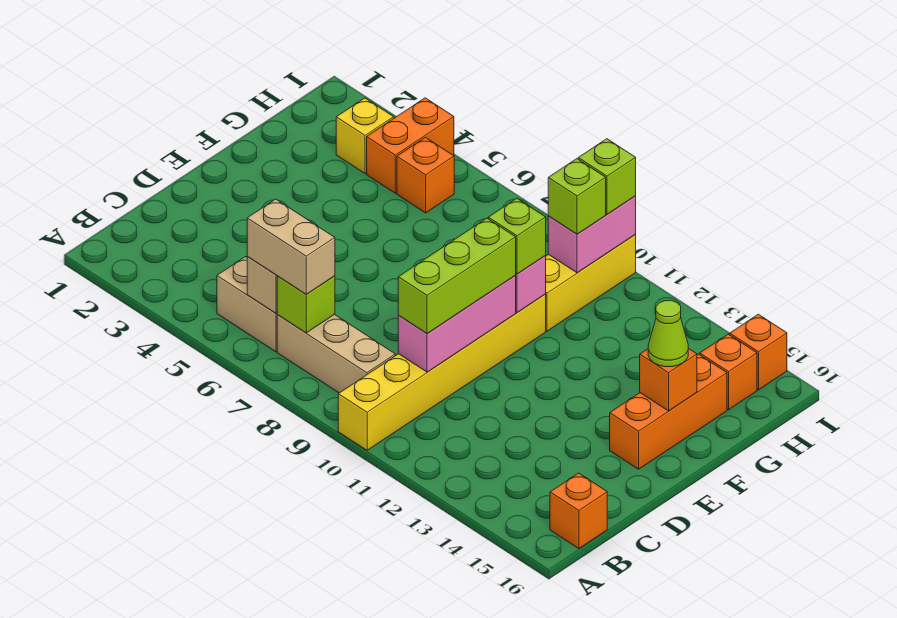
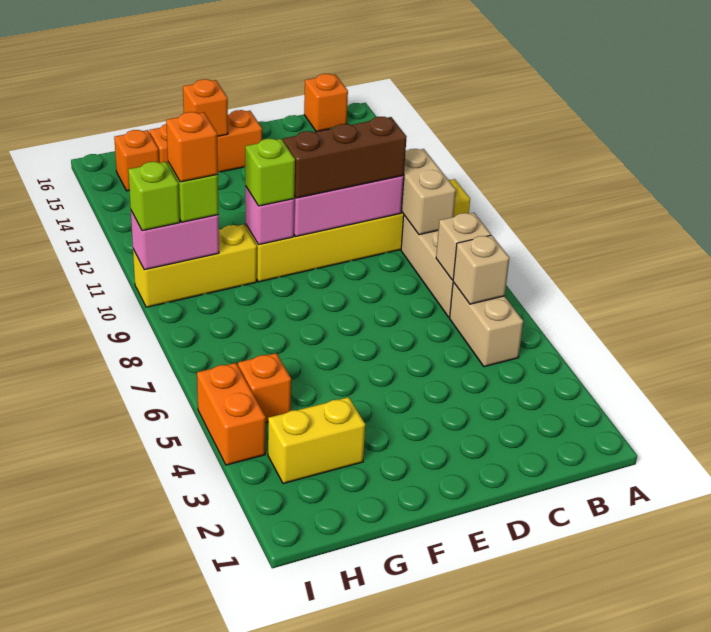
tan 1x2 brick [247,199,335,294] -> tan 1x2 brick moved to [401,149,456,235]
lime 1x1 brick [277,276,335,333] -> tan 1x1 brick [436,213,491,280]
lime 1x3 brick [398,218,516,333] -> brown 1x3 brick [283,117,406,198]
lime 1x1 cone [648,300,688,367] -> none
yellow 1x1 brick [336,98,394,174] -> yellow 1x2 brick [268,397,365,484]
orange 1x2 brick [367,98,454,193] -> orange 1x2 brick turned to [197,363,266,465]
orange 1x1 brick [730,314,787,390] -> orange 1x1 brick moved to [166,112,218,182]

